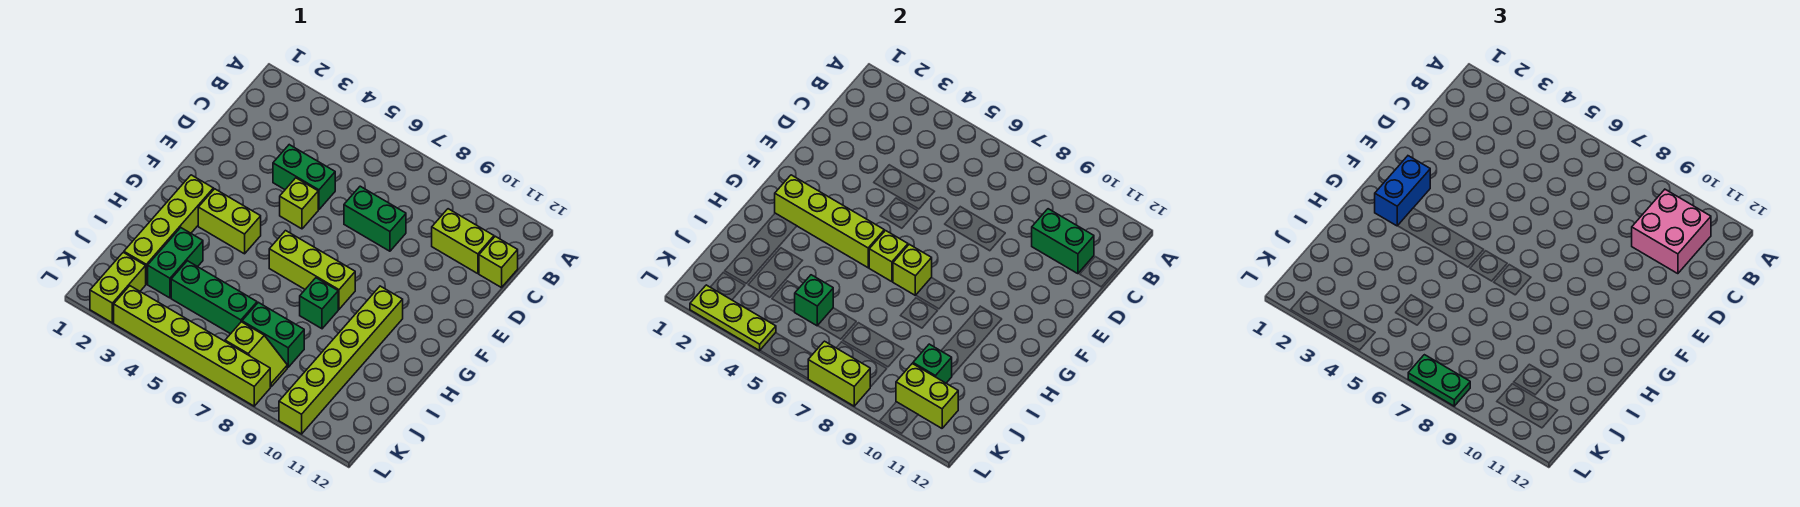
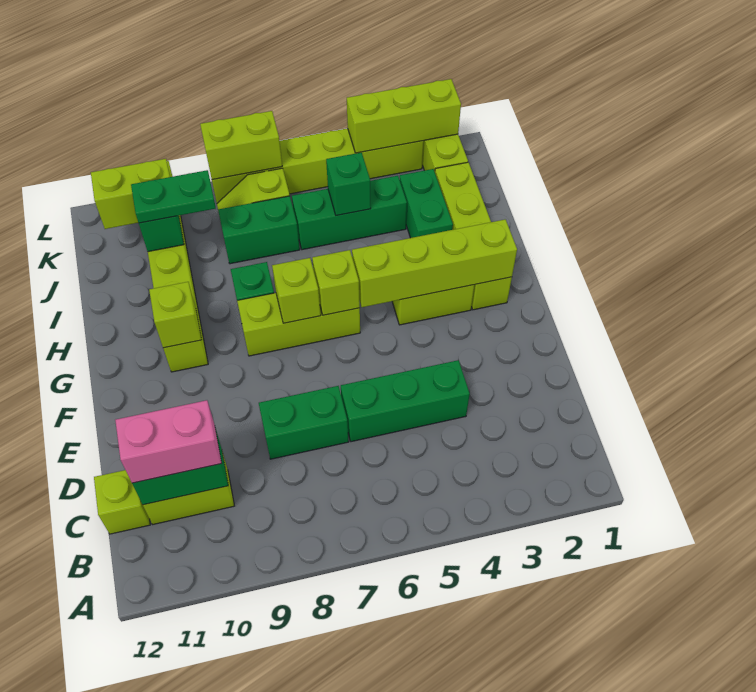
pink 2x2 brick [1632,189,1711,274] -> pink 1x2 brick [115,400,222,483]
green 1x2 brick [273,145,335,209] -> green 1x3 brick [341,360,470,442]
lime 1x1 brick [280,178,318,229] -> lime 1x1 brick moved to [149,282,201,348]
blue 1x2 brick [1375,156,1430,226] -> none
lime 1x3 plate [690,285,776,351] -> lime 1x3 brick [347,79,461,153]
green 1x2 plate [1408,355,1470,406] -> green 1x2 plate moved to [131,170,216,223]

